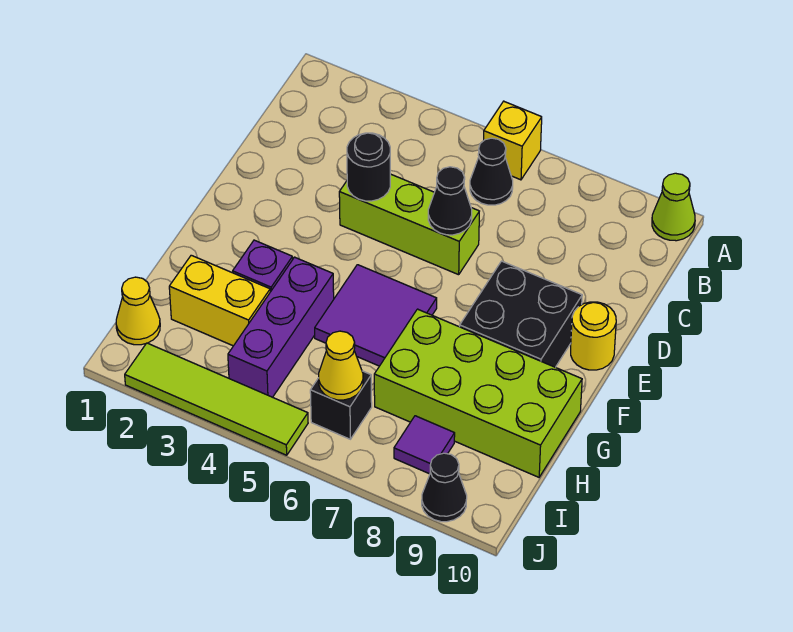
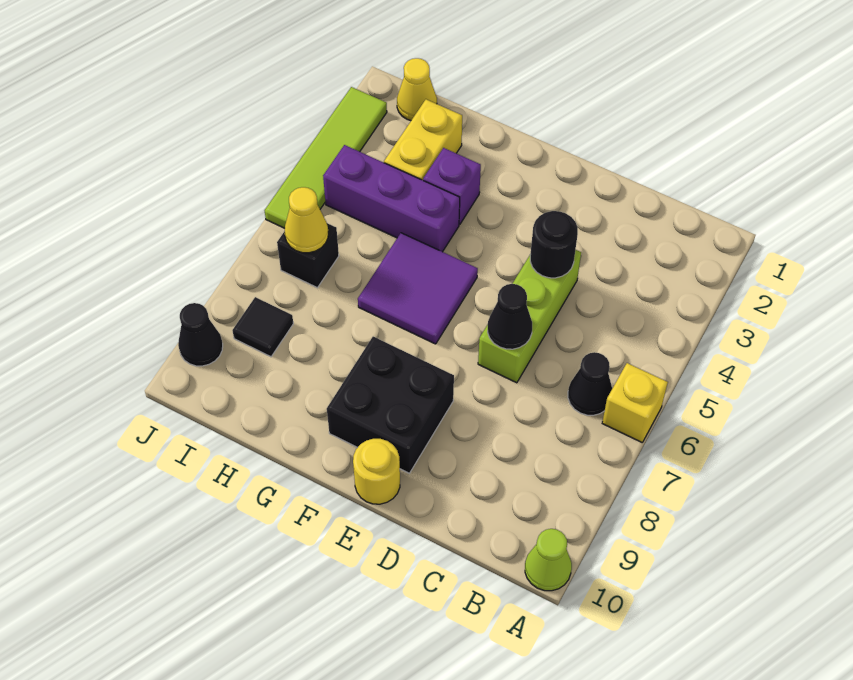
lime 2x4 brick [374,309,582,477] -> none
purple 1x1 tile [394,416,455,474] -> black 1x1 tile [232,297,293,357]

